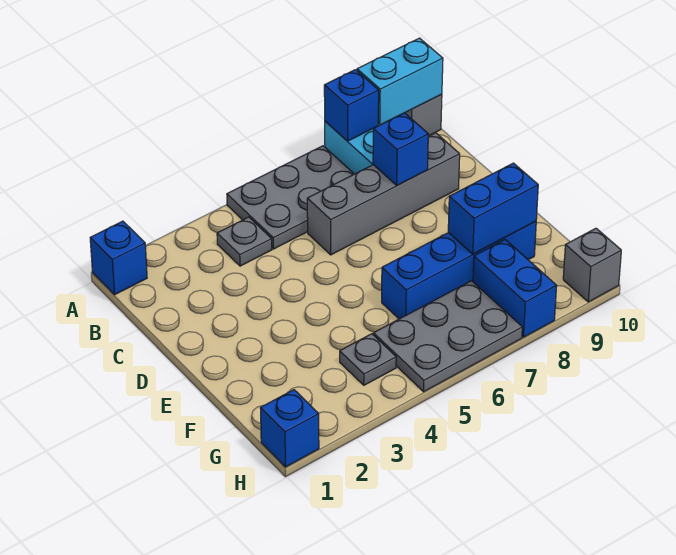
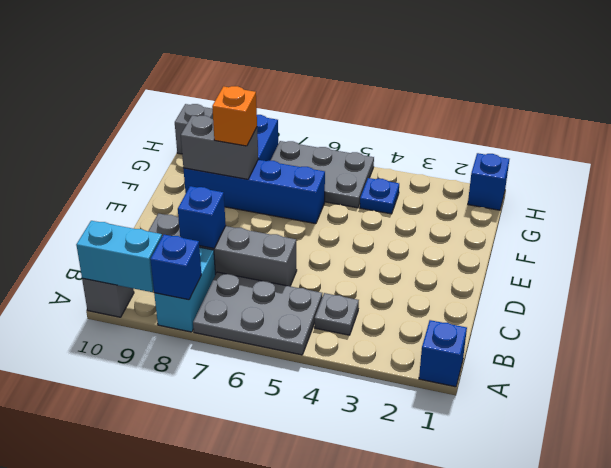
blue 1x2 brick [448,163,538,254] -> grey 1x2 brick [181,115,258,179]
none -> orange 1x1 brick [212,86,257,146]
grey 1x1 plate [340,334,396,385] -> blue 1x1 plate [360,178,399,214]

